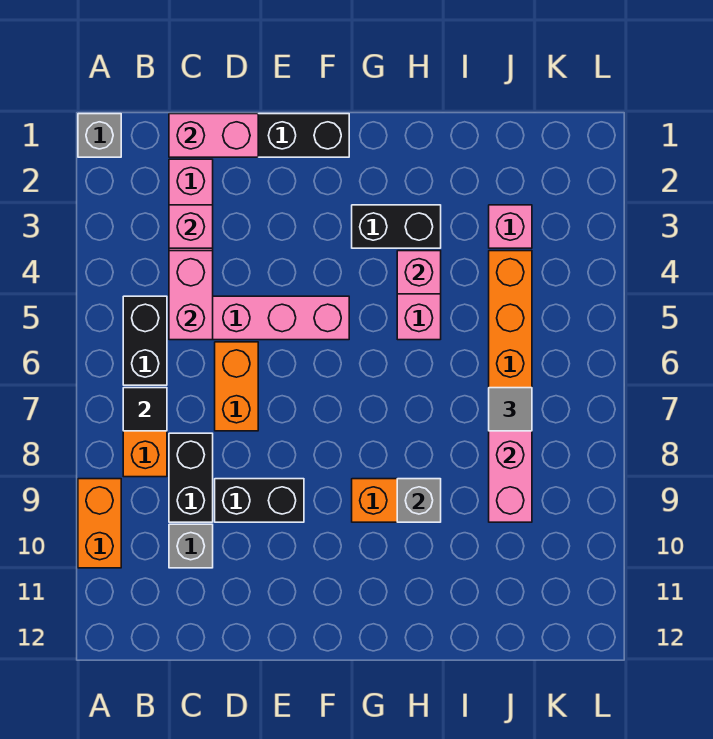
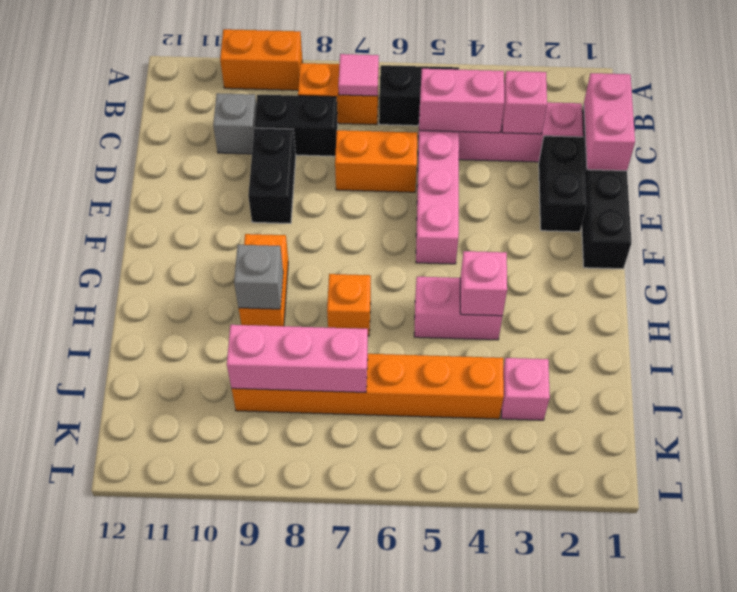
grey 1x1 brick [78,114,121,157] -> none
black 1x1 tile [123,388,167,431] -> pink 1x1 tile [338,54,379,96]
black 1x2 brick [352,205,441,248] -> black 1x2 brick moved to [539,136,586,232]
none -> orange 1x1 brick [327,274,371,336]
grey 1x1 tile [489,388,532,431] -> none

